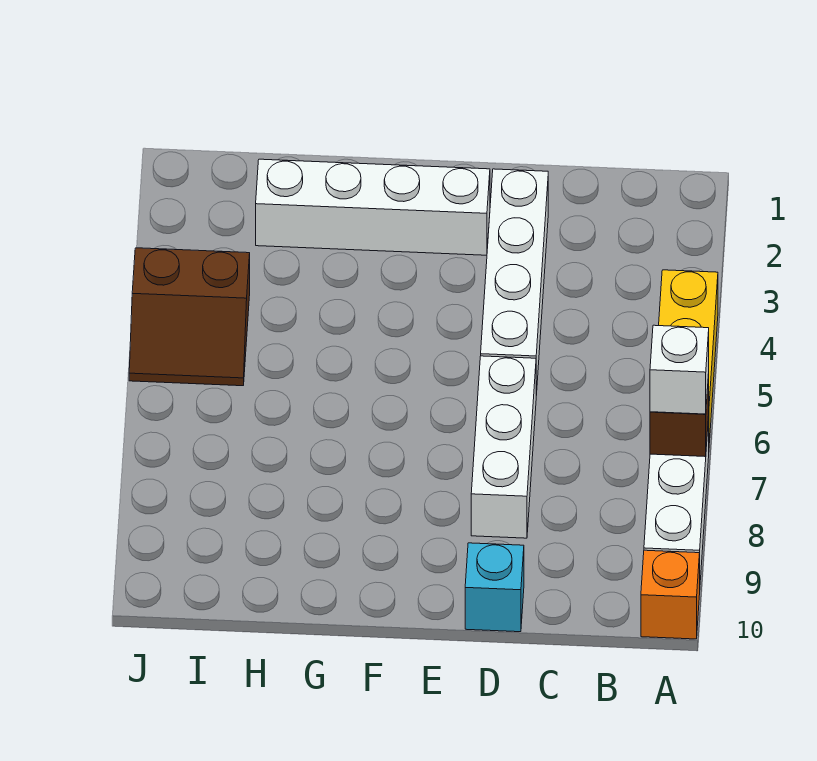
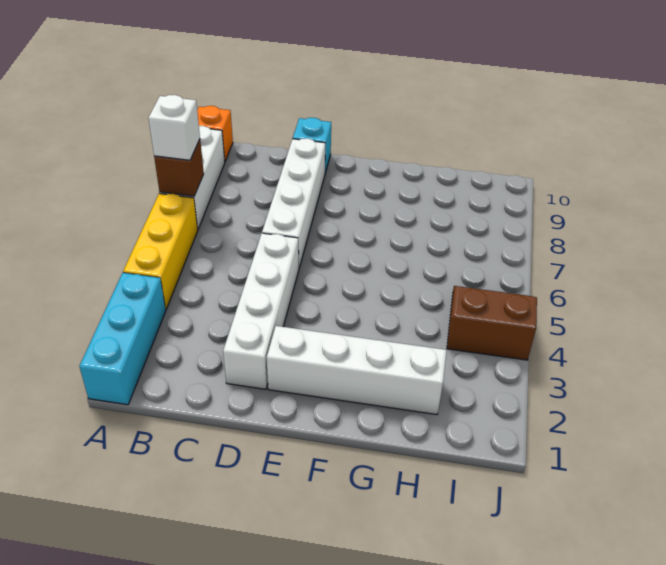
none -> cyan 1x3 brick [79,273,166,405]
white 1x3 brick [471,356,536,538] -> white 1x4 brick [262,138,325,268]

